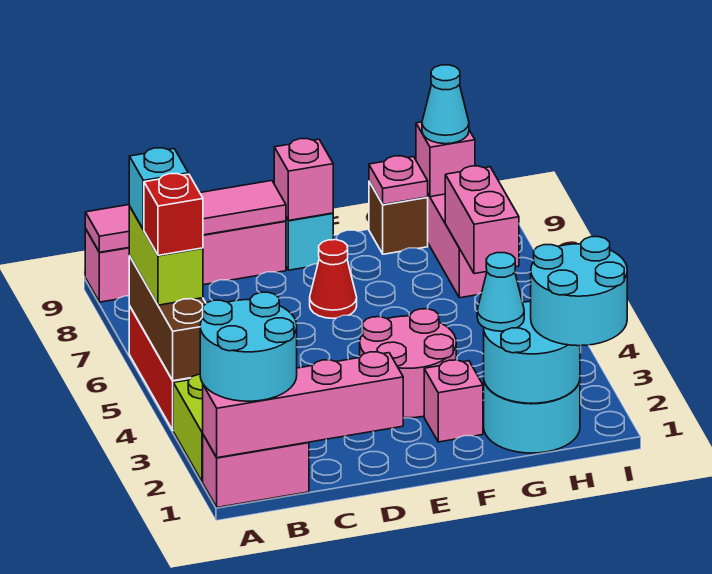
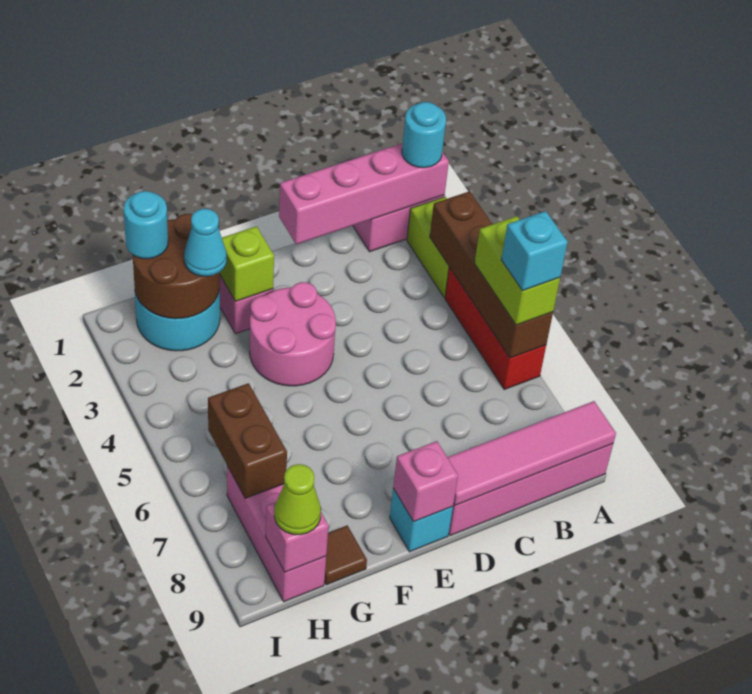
cyan 2x2 round brick [200,292,297,401] -> cyan 1x1 round brick [402,102,446,168]
brown 1x3 brick [129,256,206,381] -> brown 1x4 brick [430,191,553,358]
red 1x1 brick [144,174,203,255] -> none
red 1x1 cone [310,240,357,318] -> none
none -> lime 1x1 brick [220,226,274,302]
cyan 2x2 round brick [484,302,580,403] -> brown 2x2 round brick [133,214,220,319]
brown 1x1 brick [369,182,428,254] -> brown 1x1 tile [324,525,367,585]
pink 1x1 plate [369,156,428,205] -> none
cyan 2x2 round brick [531,237,627,346] -> cyan 1x1 round brick [124,191,168,259]
pink 1x2 brick [445,166,519,274] -> brown 1x2 brick [208,383,287,498]
cyan 1x1 cone [422,65,469,144] -> lime 1x1 cone [274,464,321,535]

